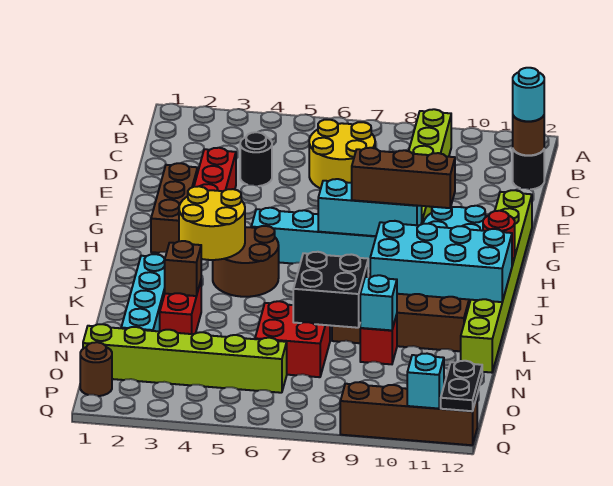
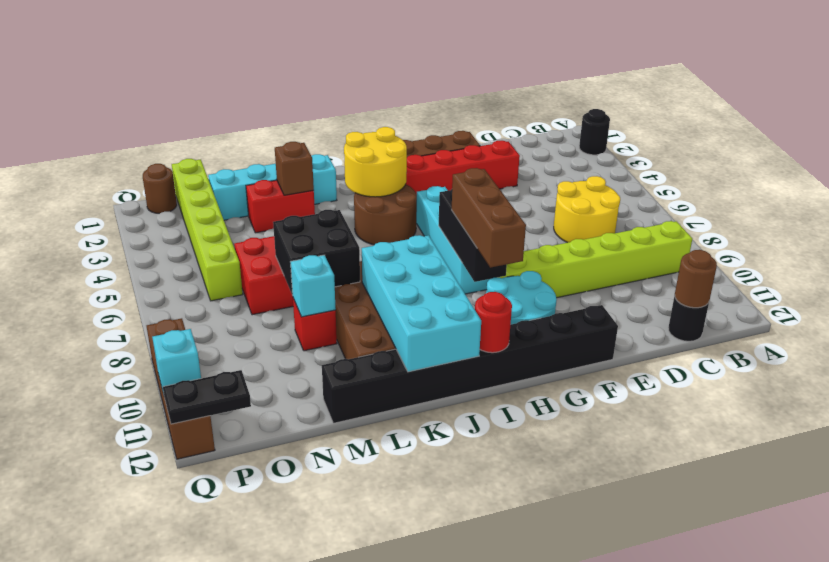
cyan 1x1 round brick [513,68,544,121] -> none
black 1x1 round brick [240,132,272,186] -> black 1x1 round brick moved to [579,109,610,155]
lime 1x8 brick [461,190,532,373] -> black 1x8 brick [322,305,618,423]
cyan 1x3 brick [318,179,422,236] -> black 1x3 brick [439,189,507,282]

